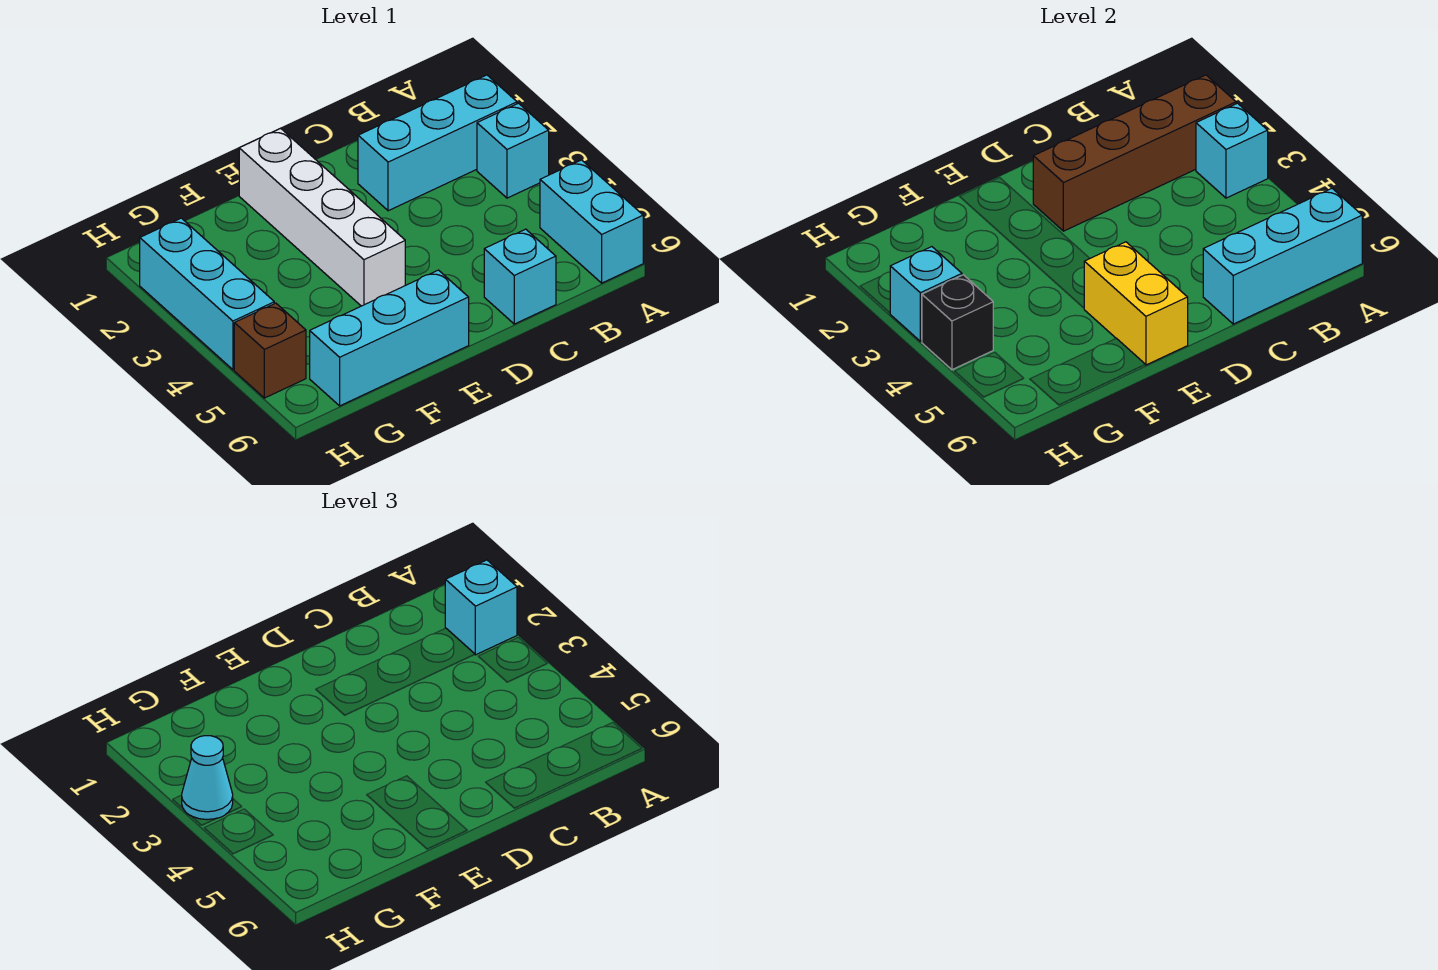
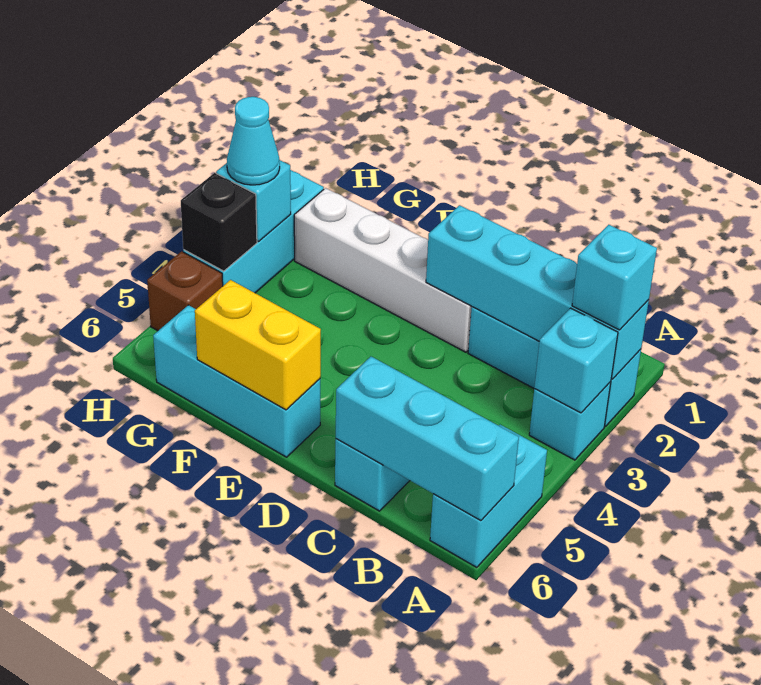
brown 1x4 brick [1033,75,1236,231] -> cyan 1x4 brick [426,205,649,379]
white 1x4 brick [239,129,405,306] -> white 1x4 brick turned to [294,188,472,352]
yellow 1x2 brick [1084,242,1188,365] -> yellow 1x2 brick turned to [195,280,321,410]

